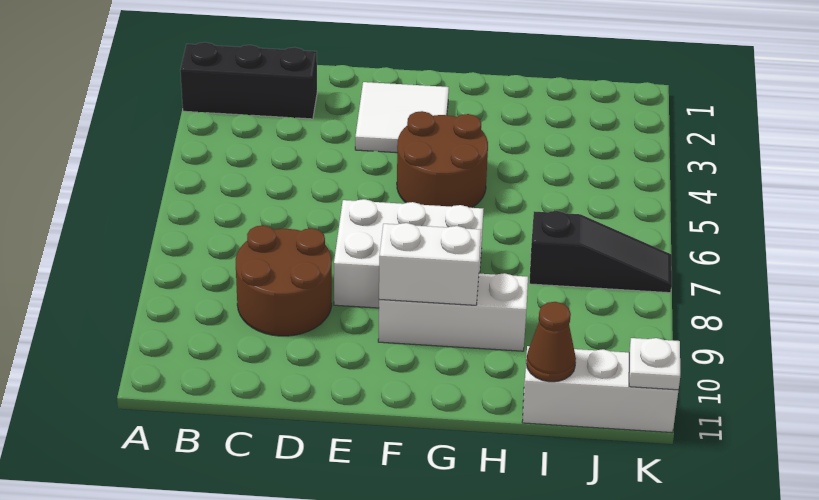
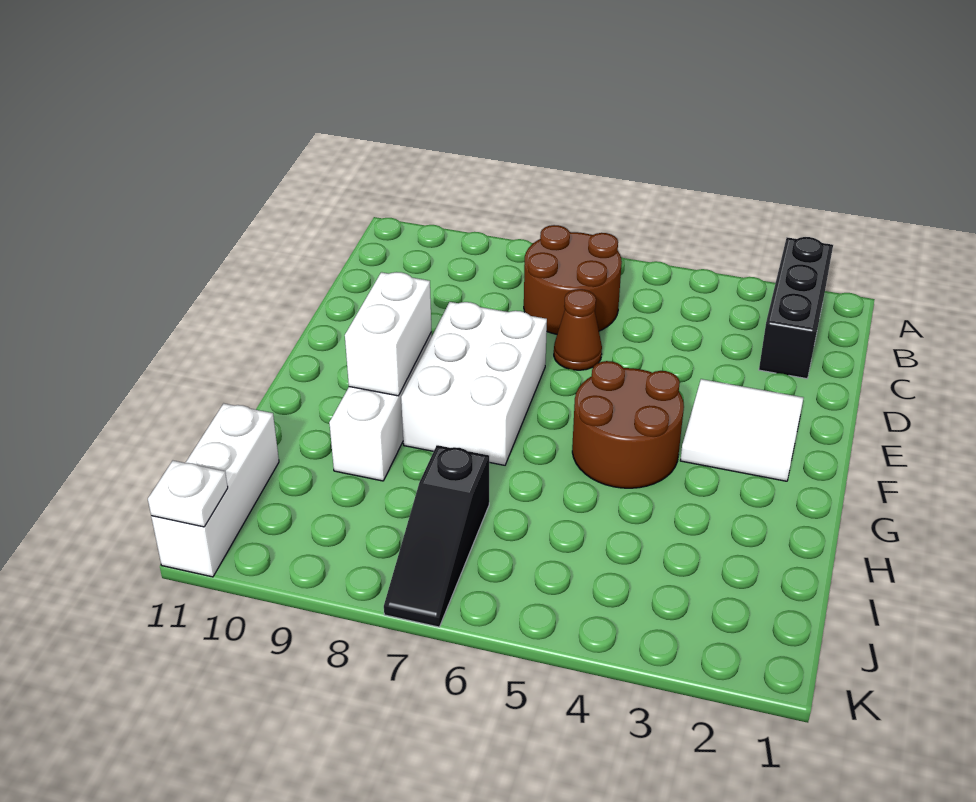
brown 2x2 round brick [236,225,332,336] -> brown 2x2 round brick moved to [524,225,622,334]
brown 1x1 cone [526,302,576,382] -> brown 1x1 cone moved to [554,289,602,370]

